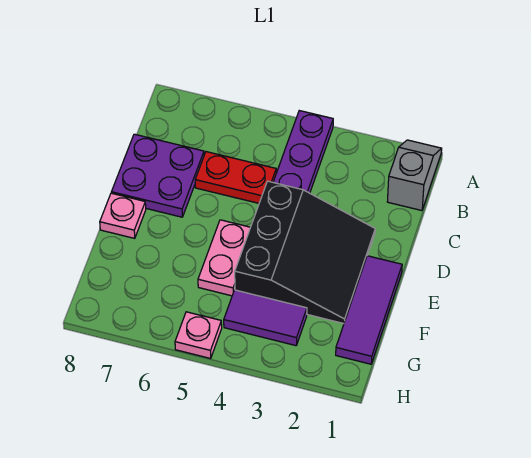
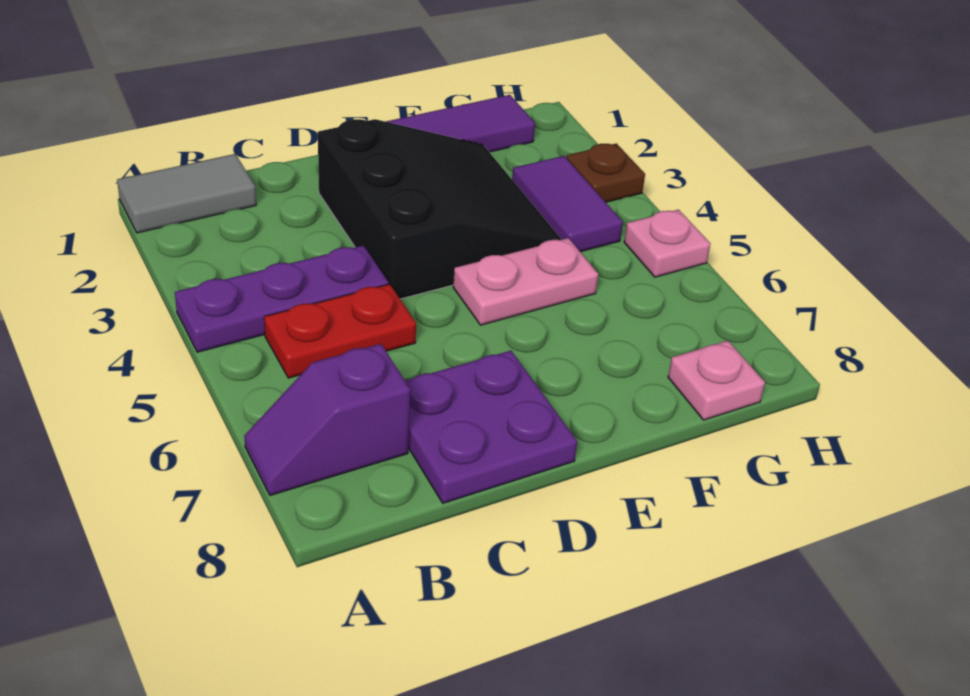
grey 1x2 slope [387,140,442,211] -> grey 1x2 tile [117,154,256,233]
none -> purple 1x2 slope [244,344,410,495]
red 1x2 plate [195,152,276,203] -> red 1x2 plate turned to [264,284,416,378]
black 3x3 slope [235,181,375,323] -> black 3x3 slope turned to [318,119,562,299]
pink 1x1 plate [100,193,146,238] -> pink 1x1 plate moved to [668,341,765,420]
none -> brown 1x1 plate [567,143,645,202]

